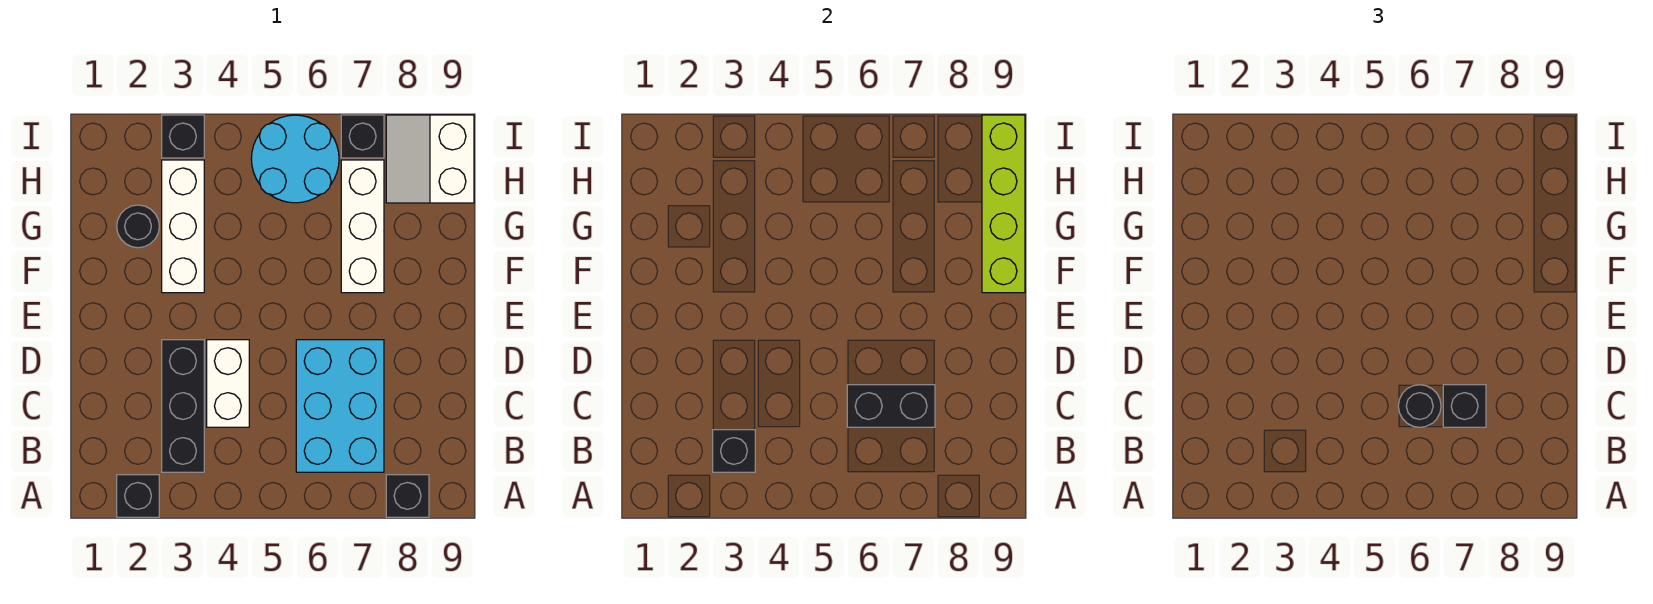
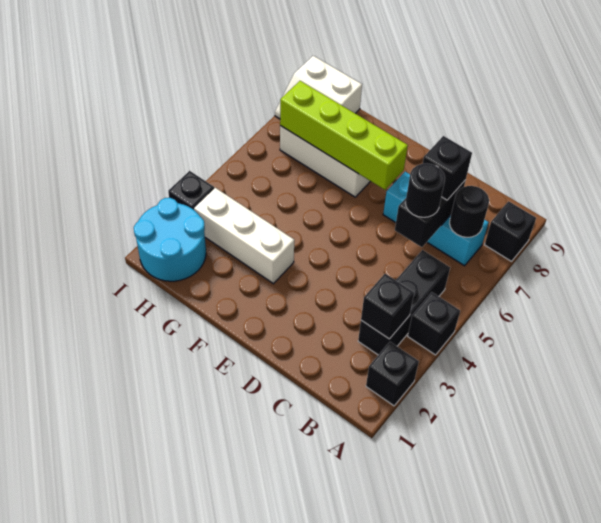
black 1x3 brick [162,340,204,472] -> black 1x3 brick turned to [358,250,450,355]
cyan 2x3 brick [296,340,384,472] -> cyan 1x3 brick [383,172,488,266]
white 1x2 brick [207,340,249,427] -> none
lime 1x4 brick [982,115,1025,293] -> lime 1x4 brick moved to [280,81,408,190]
black 1x1 round brick [117,205,159,248] -> black 1x1 round brick moved to [450,186,489,237]
cyan 2x2 round brick [251,115,339,203] -> cyan 2x2 round brick moved to [134,198,206,281]
black 1x1 brick [341,115,384,158] -> black 1x1 brick moved to [408,292,460,355]

